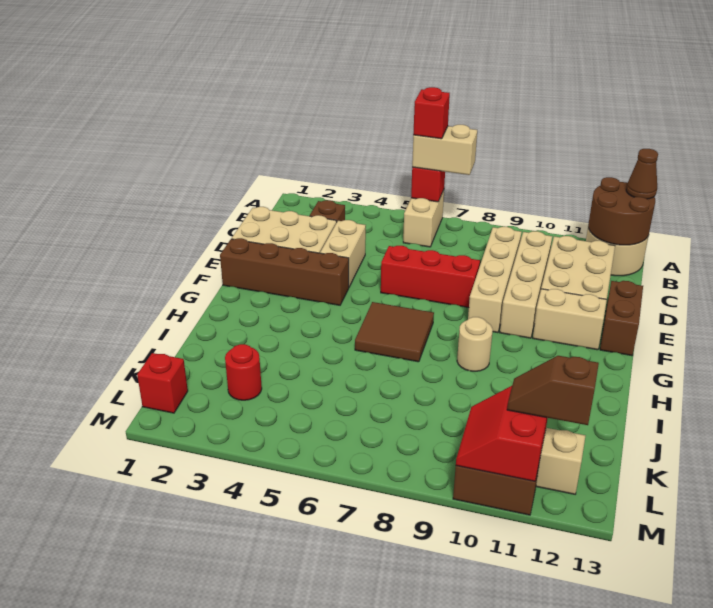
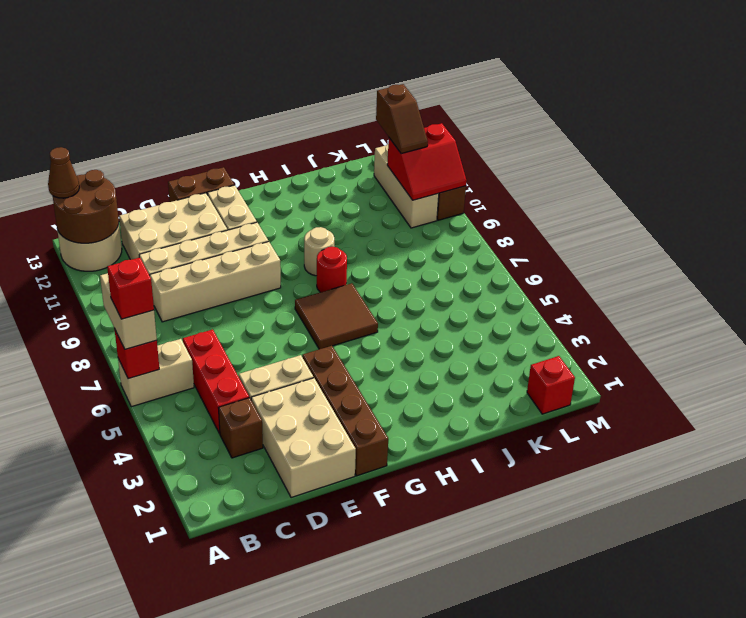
red 1x3 brick [381,246,480,308] -> red 1x3 brick moved to [183,329,249,434]
red 1x1 round brick [225,344,262,400] -> red 1x1 round brick moved to [317,247,347,292]

